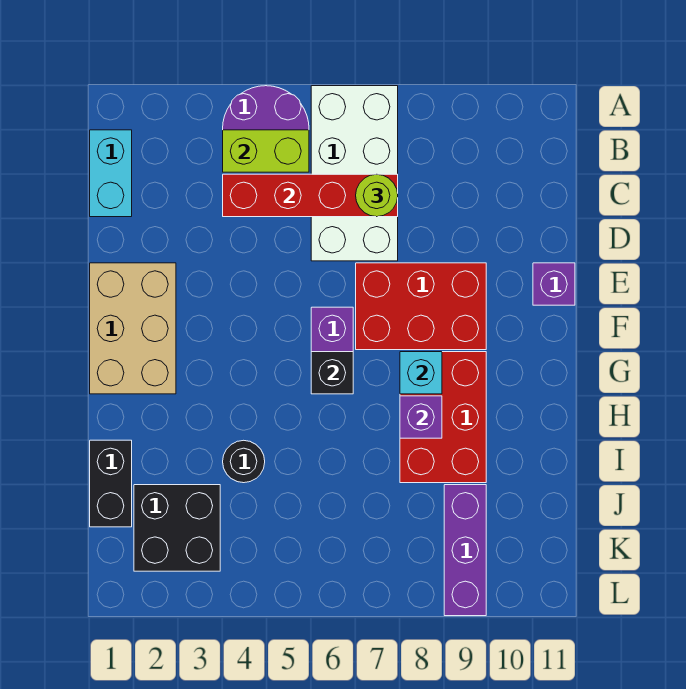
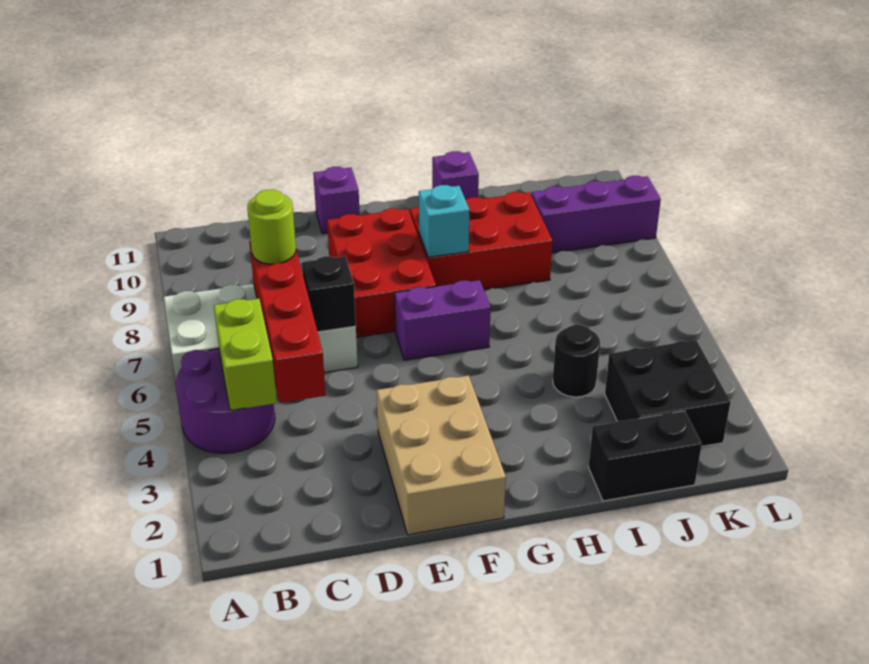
cyan 1x2 brick [90,130,132,217] -> none
tan 2x3 brick [90,263,176,394] -> tan 2x3 brick turned to [377,375,506,535]
black 1x1 brick [311,352,353,394] -> black 1x1 brick moved to [302,256,356,332]
purple 1x1 brick [400,396,442,438] -> purple 1x1 brick moved to [432,151,479,200]

